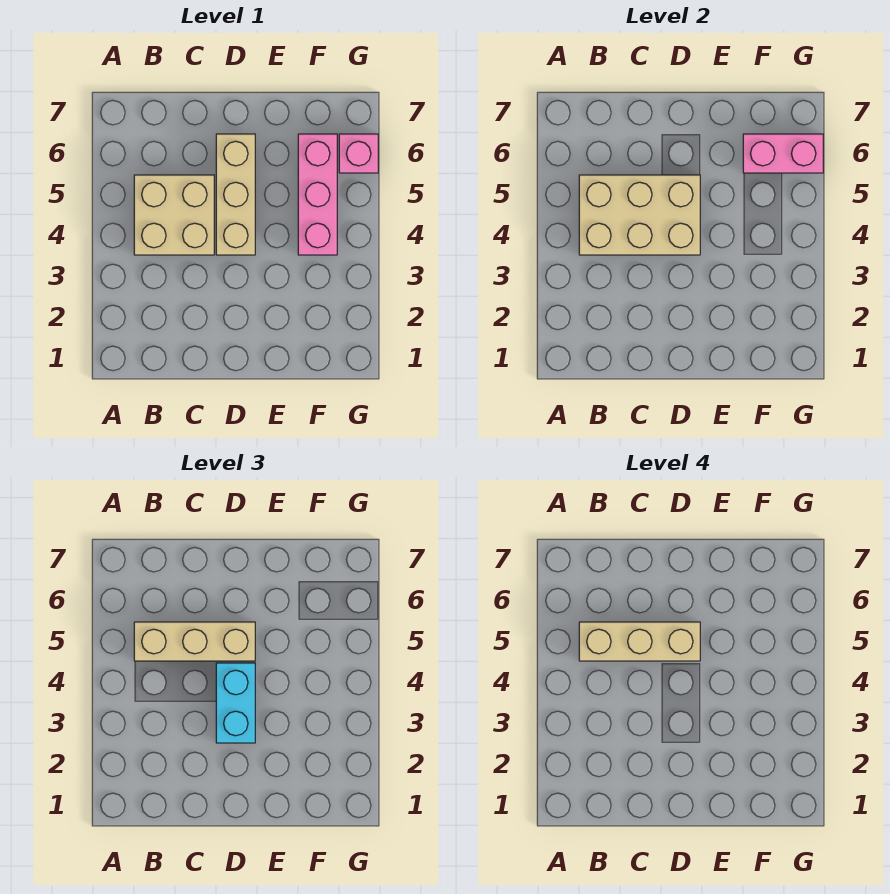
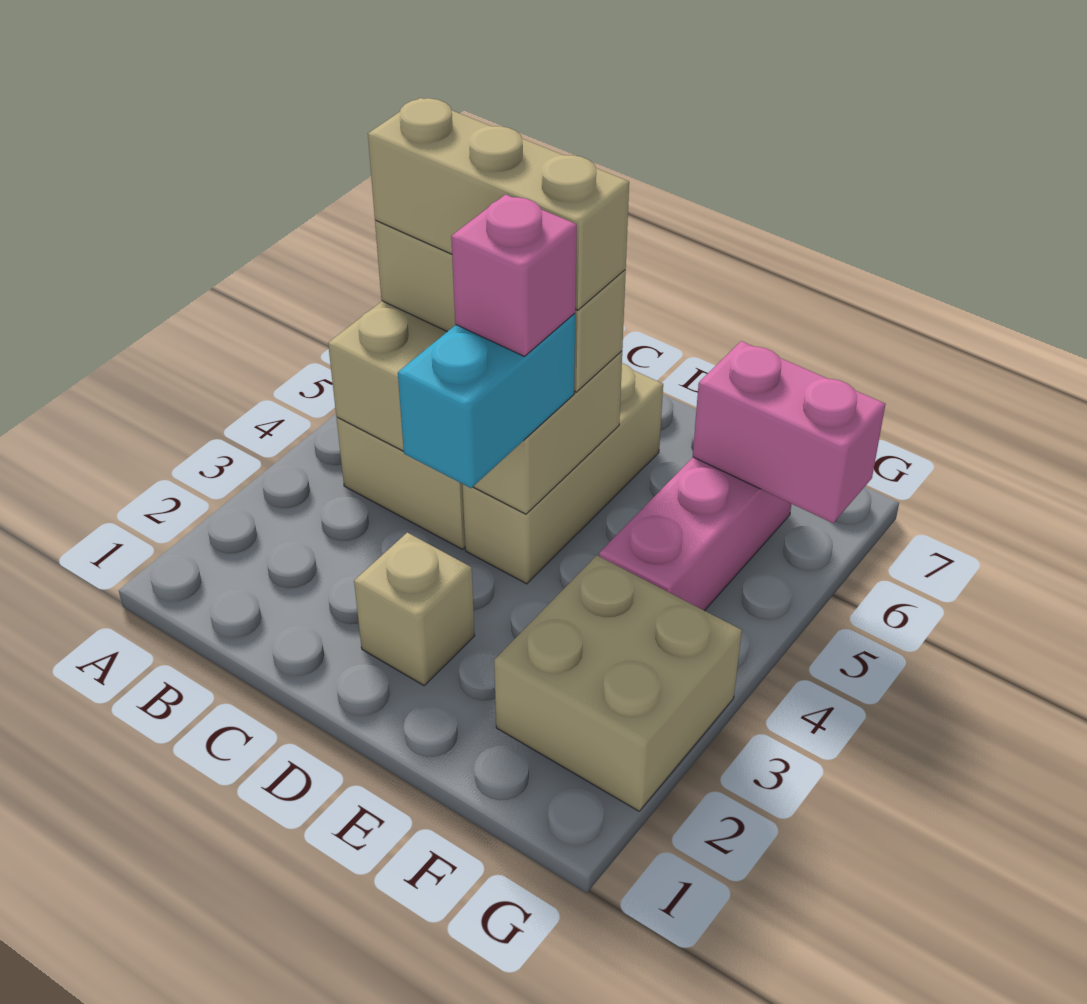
none -> tan 1x1 brick [354,533,475,685]
none -> tan 2x2 brick [494,555,742,811]
pink 1x1 brick [339,134,378,173] -> pink 1x1 brick moved to [451,194,577,356]

